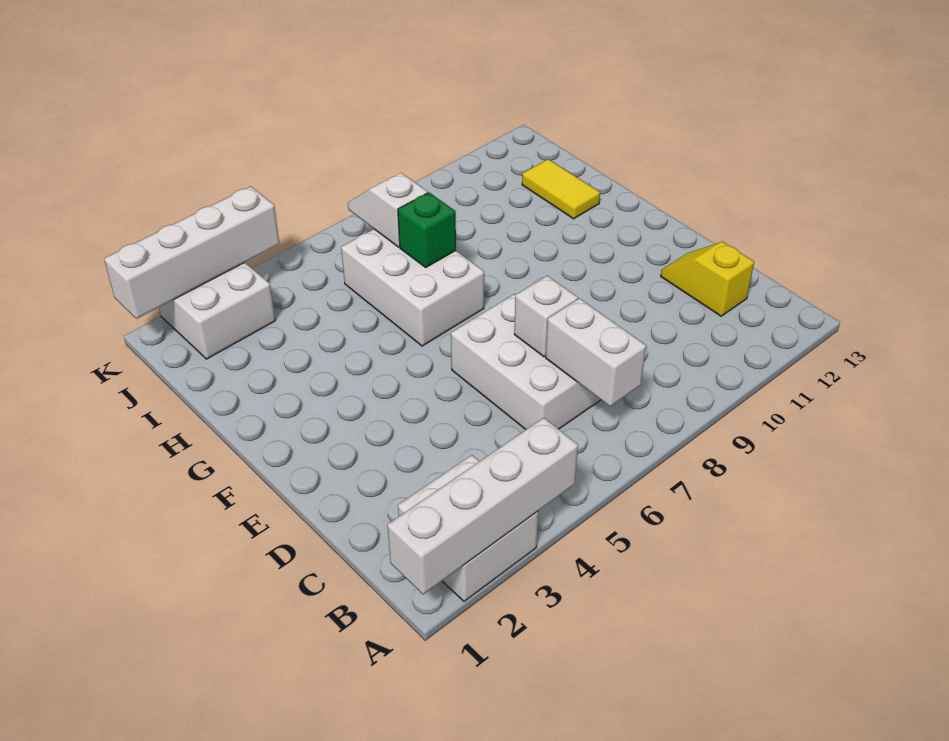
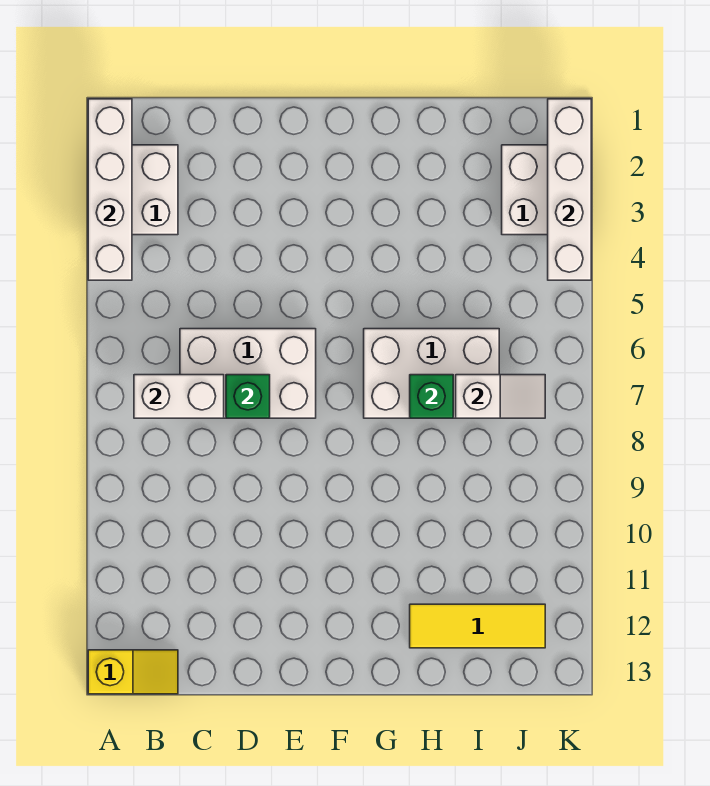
yellow 1x2 slope [661,242,754,316] -> yellow 1x2 slope moved to [88,650,178,694]
white 1x1 brick [514,276,578,357] -> green 1x1 brick [226,375,270,418]
yellow 1x2 tile [522,159,600,219] -> yellow 1x3 tile [410,604,545,648]

